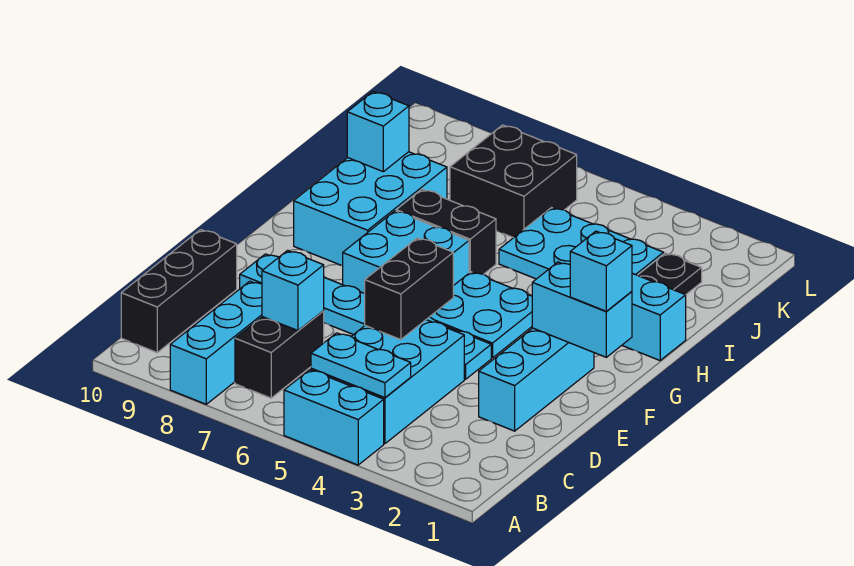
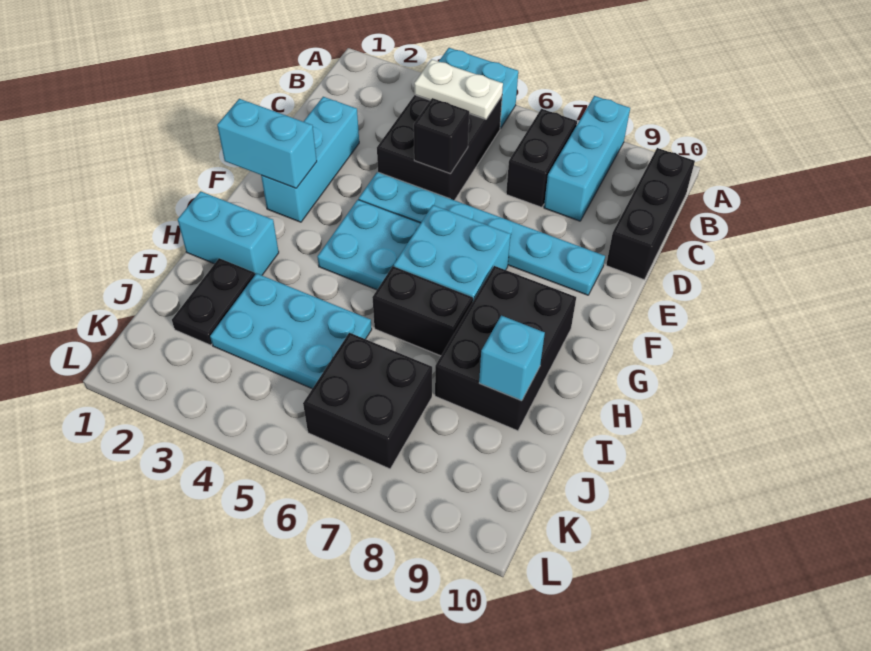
cyan 2x3 brick [311,320,464,444] -> black 2x3 brick [377,95,502,200]
cyan 1x2 plate [311,333,411,398] -> white 1x2 plate [414,59,503,119]
cyan 1x1 brick [262,250,324,331] -> none
black 1x2 brick [365,238,453,340] -> black 1x1 brick [414,98,469,174]
cyan 1x1 brick [570,231,632,311] -> none
cyan 2x3 brick [294,152,447,266] -> black 2x3 brick [435,266,576,431]

